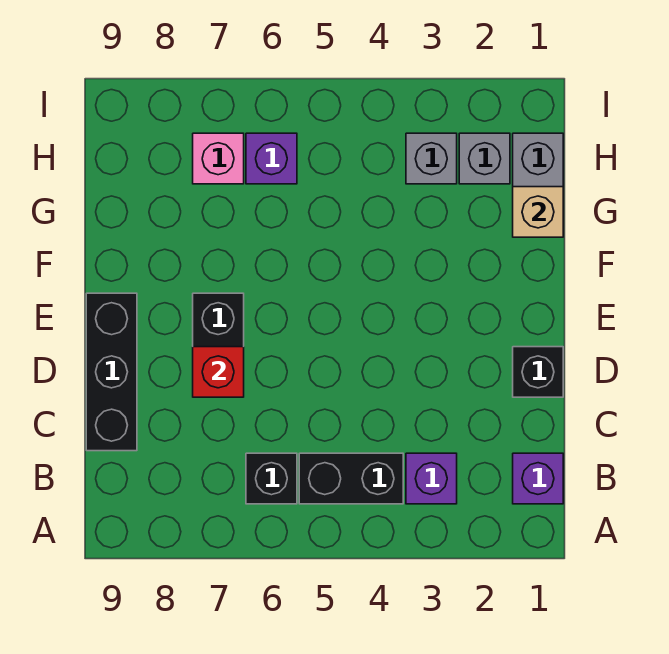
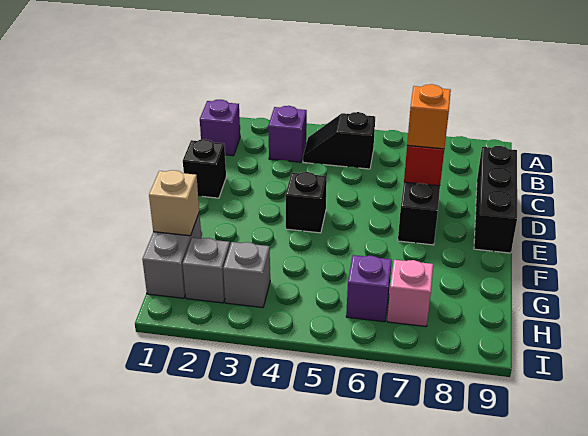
black 1x2 brick [299,453,403,504] -> black 1x2 slope [303,112,375,169]
black 1x1 brick [246,453,297,504] -> black 1x1 brick moved to [285,172,327,233]
none -> orange 1x1 brick [407,84,451,149]

